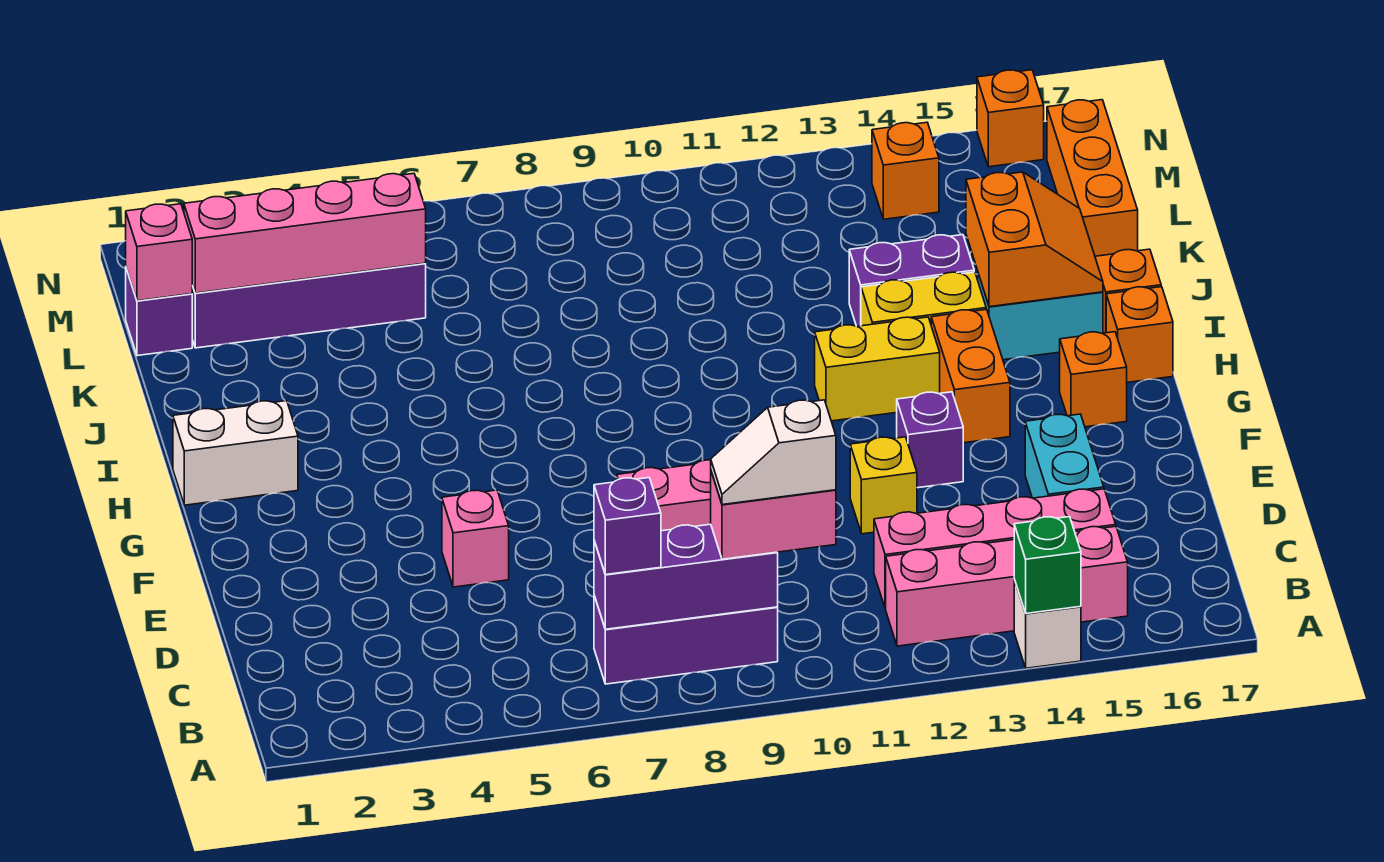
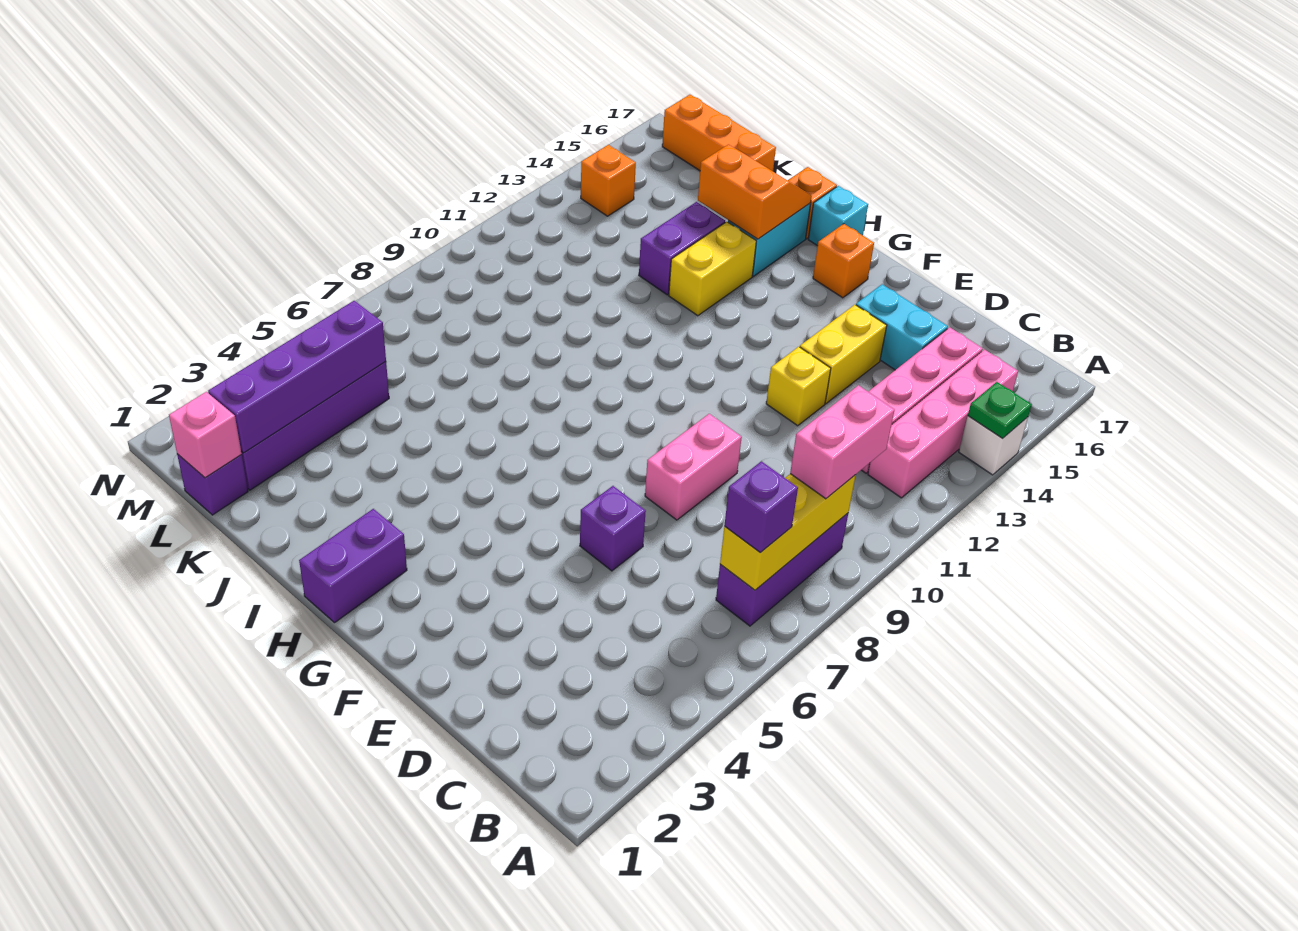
green 1x1 brick [1014,517,1081,614] -> green 1x1 plate [968,382,1032,439]
purple 1x3 brick [594,524,778,629] -> yellow 1x3 brick [720,474,856,590]
white 1x2 slope [711,400,836,505] -> none
pink 1x1 brick [442,490,509,587] -> none
purple 1x1 brick [897,392,963,488] -> purple 1x1 brick moved to [580,486,646,571]
orange 1x2 brick [931,309,1010,443] -> none
white 1x2 brick [173,401,298,505] -> purple 1x2 brick [299,509,407,623]
yellow 1x2 brick [815,317,940,421] -> yellow 1x2 brick moved to [800,305,887,403]
orange 1x1 brick [1106,287,1173,382] -> cyan 1x1 brick [808,186,868,246]
pink 1x4 brick [184,173,426,293] -> purple 1x4 brick [208,301,386,453]
orange 1x1 brick [977,70,1044,167] -> none

